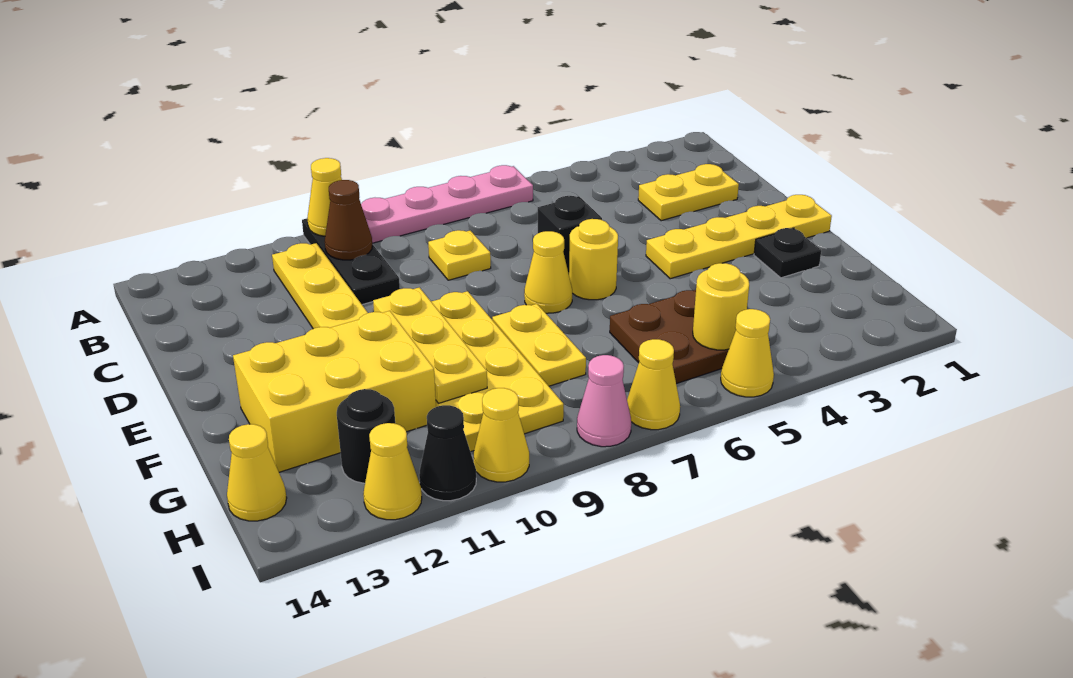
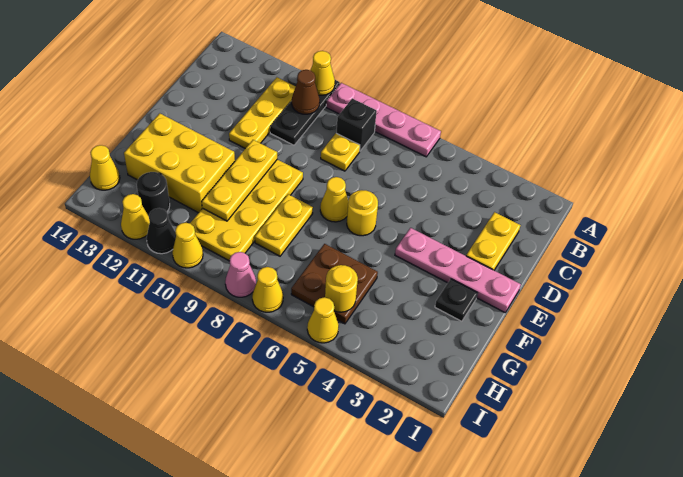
yellow 1x2 plate [638,164,739,221] -> yellow 1x2 plate turned to [466,212,520,270]
black 1x1 brick [538,196,602,273] -> black 1x1 brick moved to [337,99,377,151]
yellow 1x4 plate [646,195,832,279] -> pink 1x4 plate [395,228,521,312]

